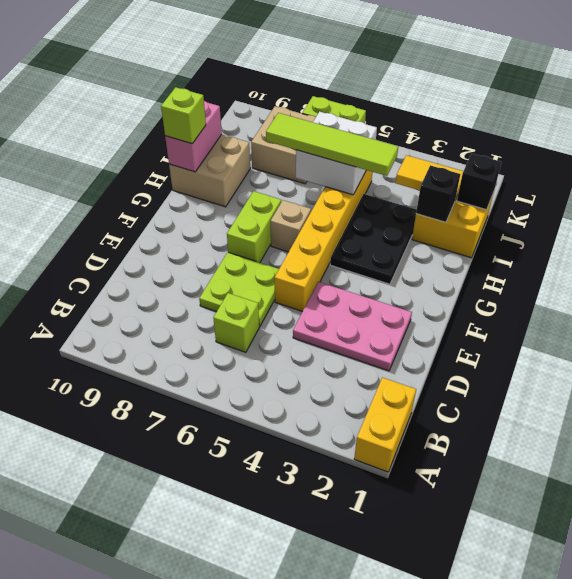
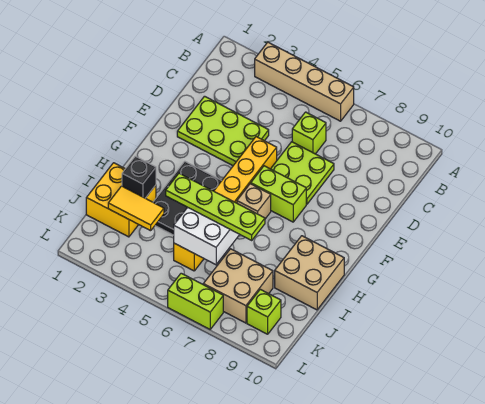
yellow 1x2 brick [354,377,416,472] -> none
none -> tan 1x4 brick [255,42,354,121]
pink 2x3 plate [293,282,412,371] -> lime 2x3 plate [177,96,269,166]
lime 1x2 brick [227,191,281,263] -> lime 1x2 brick turned to [251,166,306,222]
pink 1x2 brick [165,101,222,172] -> none
lime 1x1 brick [161,87,206,144] -> lime 1x1 brick moved to [247,289,281,334]
lime 1x4 tile [266,113,398,176] -> lime 1x4 plate [166,173,265,240]
black 1x1 brick [457,153,501,210] -> none

